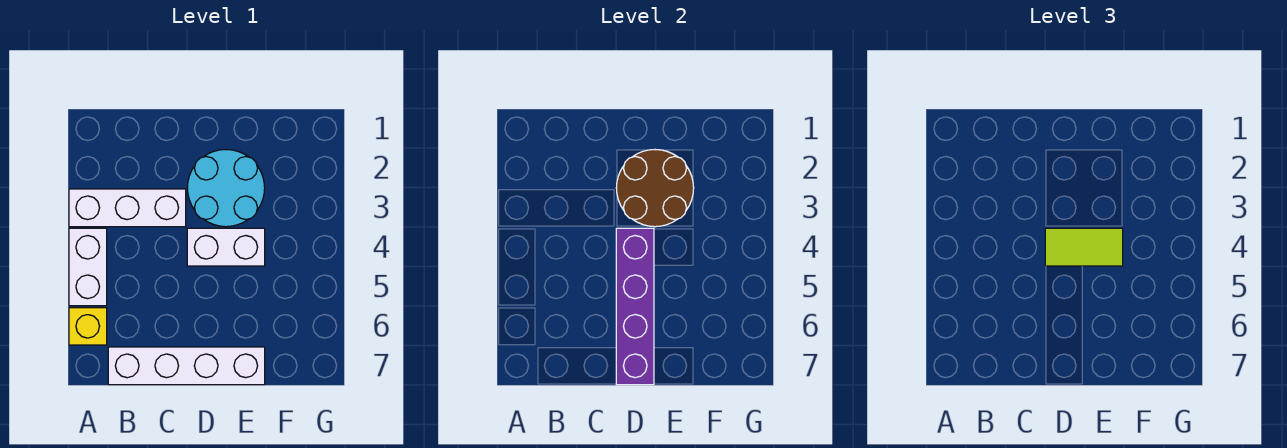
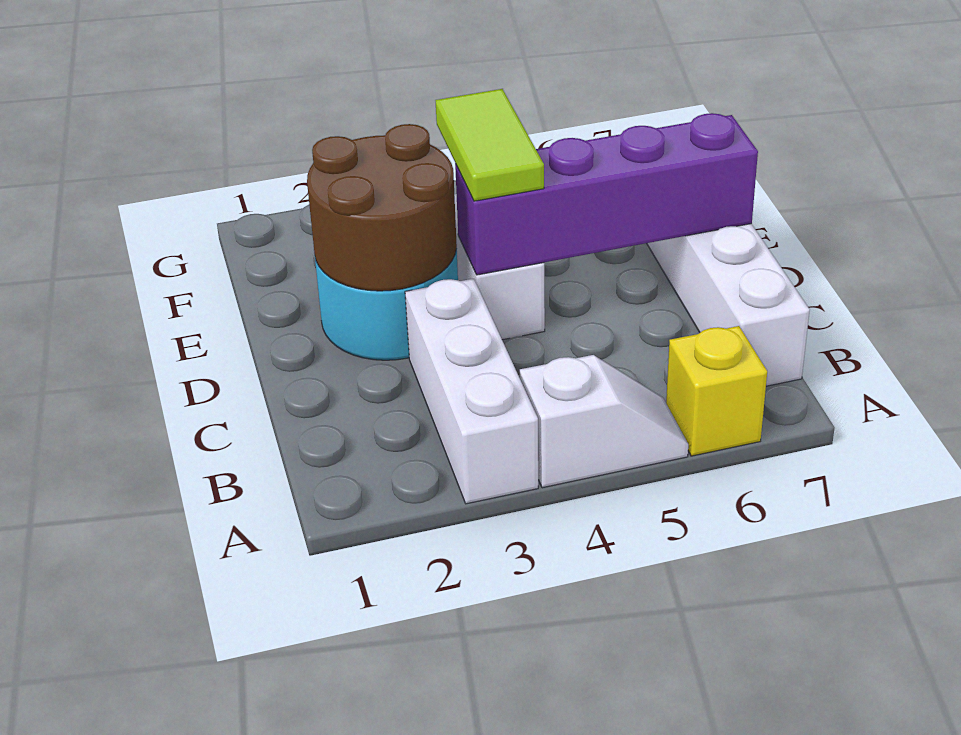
white 1x2 brick [69,228,107,306] -> white 1x2 slope [520,355,688,488]

